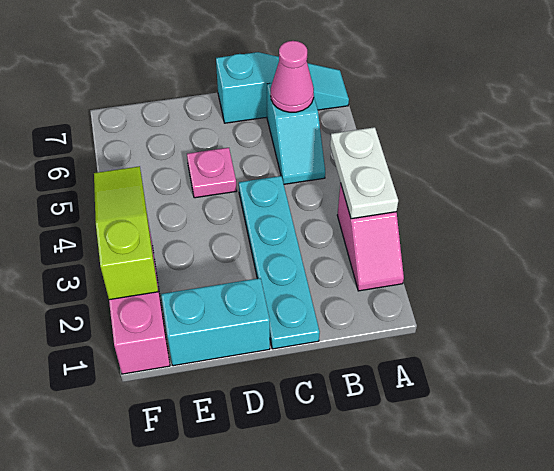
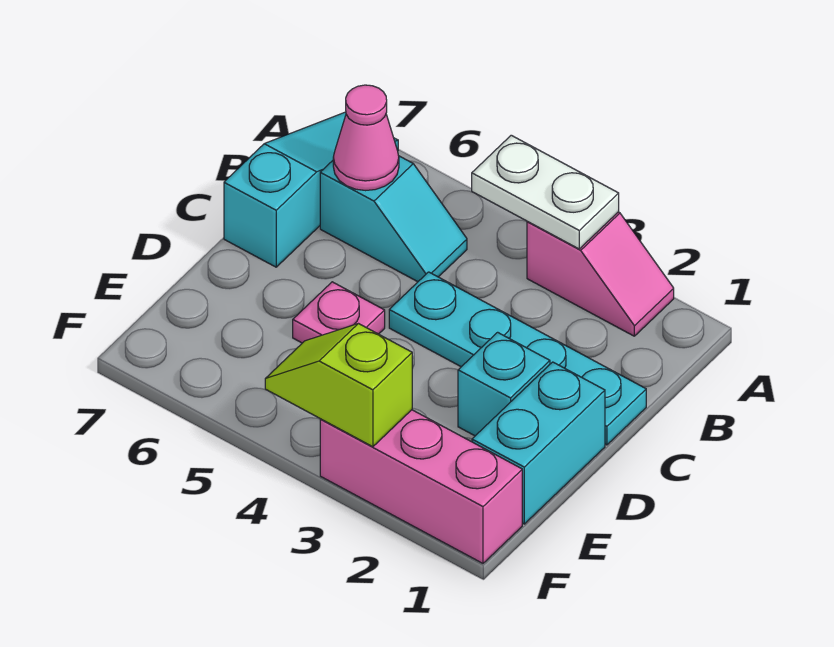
none -> cyan 1x1 brick [458,332,550,436]
lime 1x3 slope [94,166,158,300] -> lime 1x2 slope [265,324,412,447]

